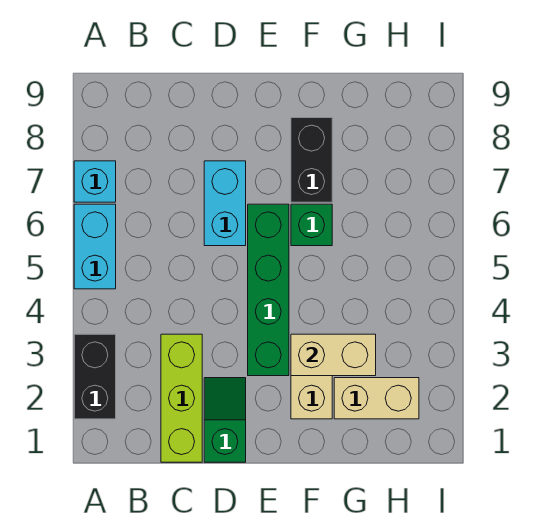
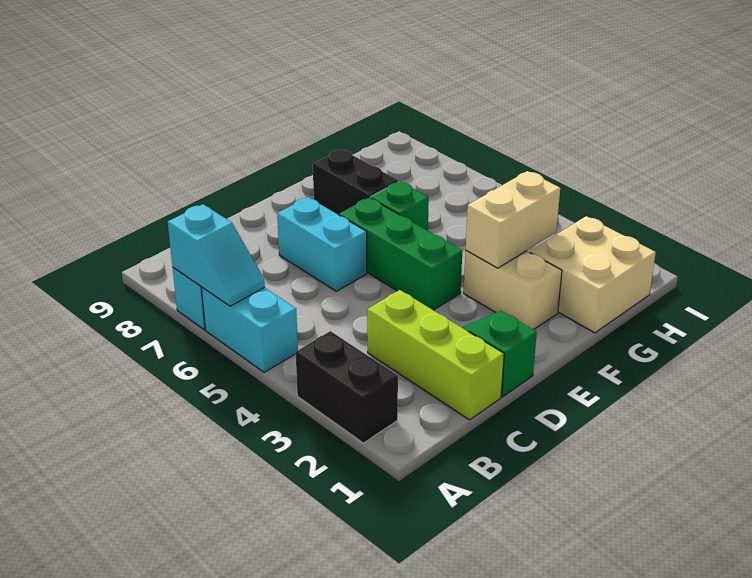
none -> cyan 1x2 slope [168,204,265,306]
green 1x4 brick [248,204,289,376] -> green 1x3 brick [339,198,462,310]
tan 1x2 brick [334,378,419,419] -> tan 2x2 brick [530,216,656,333]

